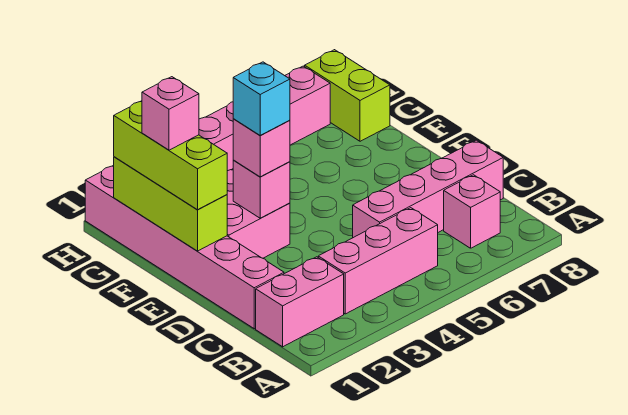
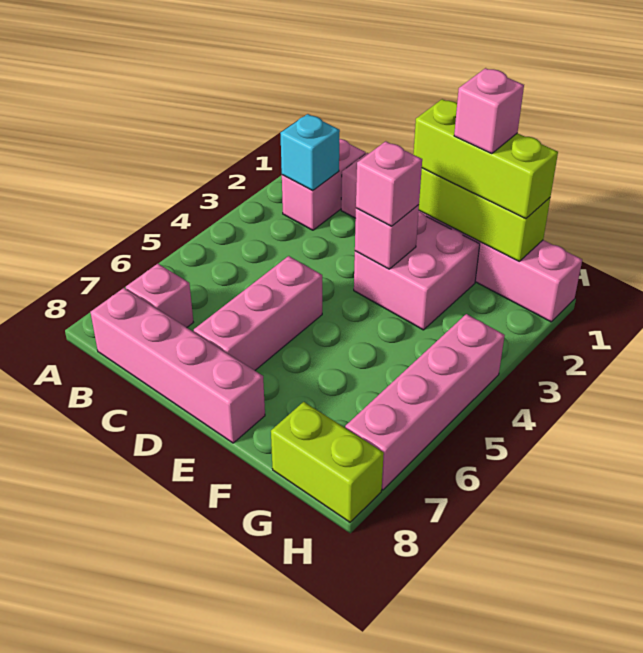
pink 1x3 brick [318,208,438,314] -> pink 1x3 brick moved to [194,256,322,370]
pink 1x4 brick [353,140,503,238] -> pink 1x4 brick turned to [90,288,265,443]
cyan 1x1 brick [233,62,290,136] -> cyan 1x1 brick moved to [280,114,340,191]

